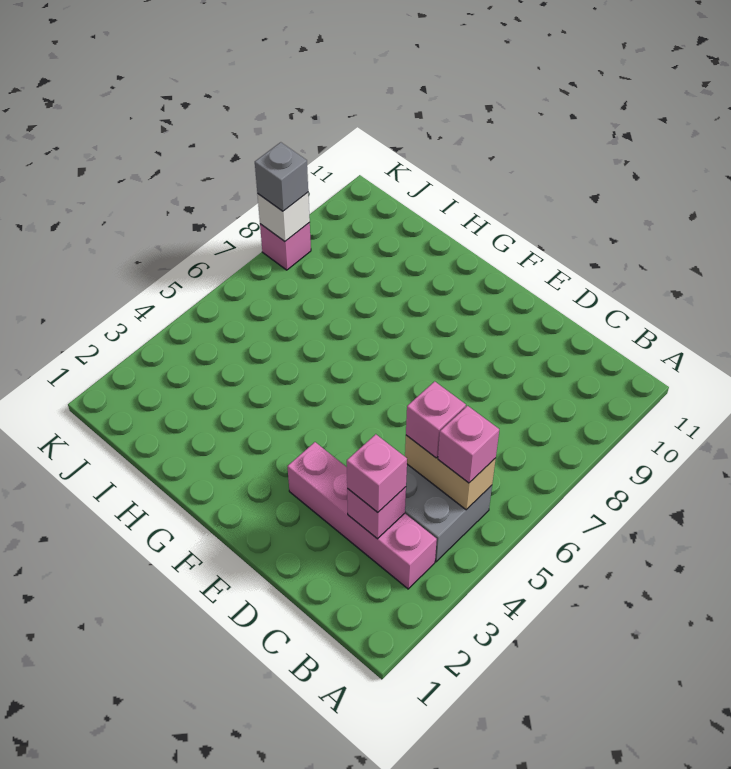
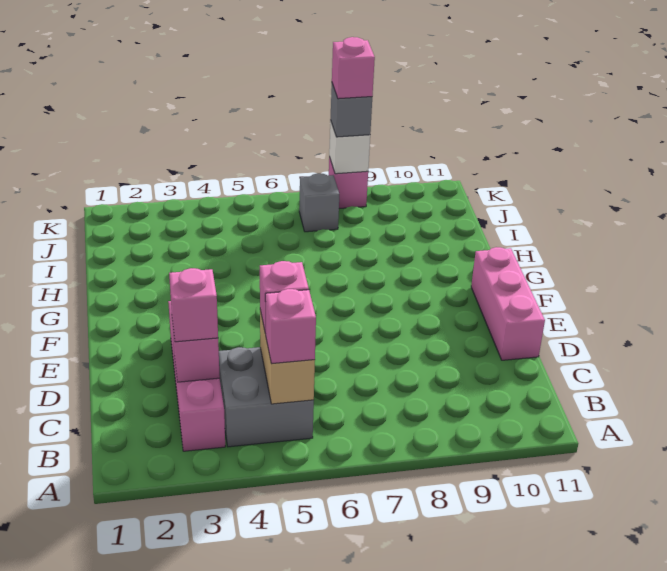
none -> pink 1x3 brick [471,247,545,360]
none -> grey 1x1 brick [299,173,339,232]
none -> pink 1x1 brick [332,37,375,99]

